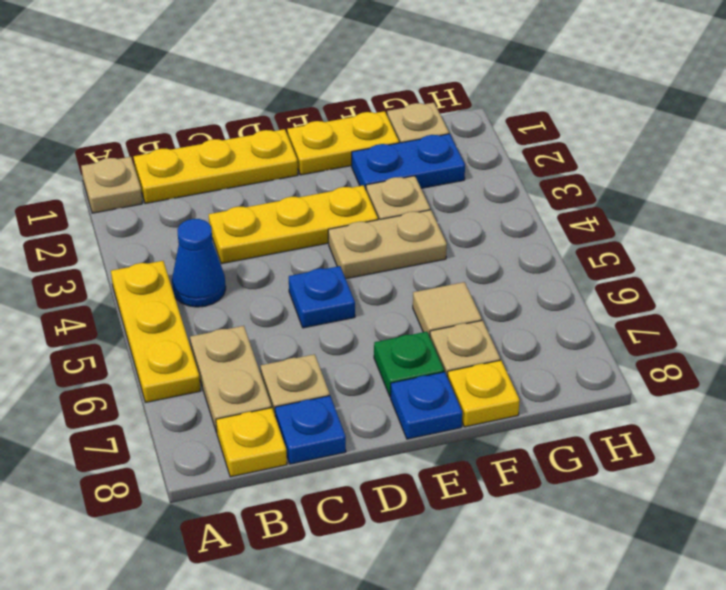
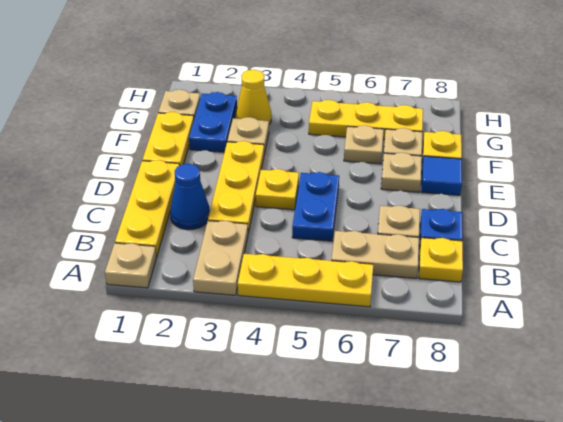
blue 1x1 cone [172,219,226,307] -> blue 1x1 cone moved to [170,164,210,230]
none -> yellow 1x1 plate [256,169,299,210]
blue 1x1 plate [289,266,355,328] -> blue 1x2 plate [292,172,339,241]
tan 1x2 plate [328,210,447,279] -> tan 1x2 plate moved to [193,221,248,295]
green 1x1 plate [374,332,444,397] -> tan 1x1 plate [381,153,422,192]
blue 1x1 plate [391,372,462,439] -> blue 1x1 tile [422,156,462,195]
tan 1x1 tile [413,282,482,336] -> tan 1x1 plate [344,125,384,164]
none -> yellow 1x1 cone [236,70,271,124]
none -> yellow 1x3 plate [309,100,423,140]

